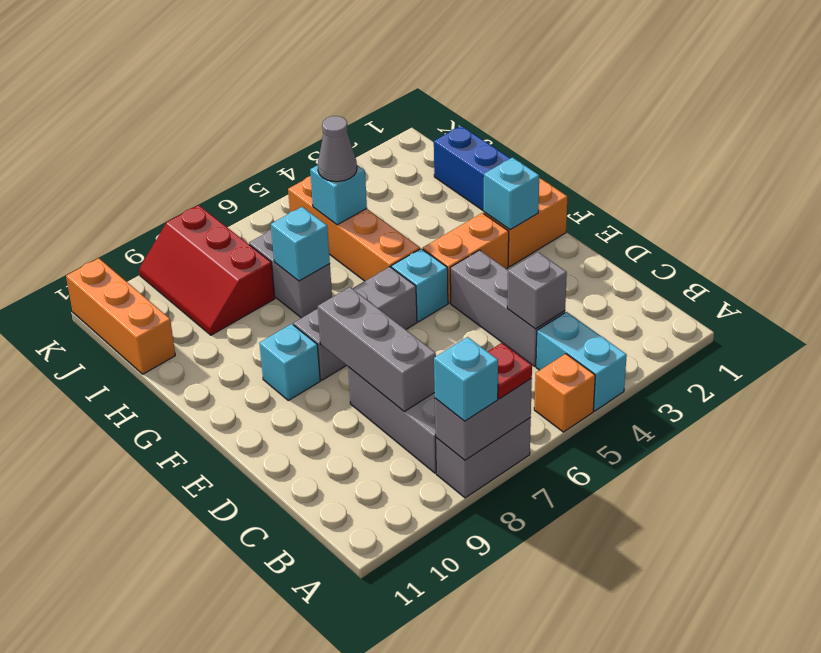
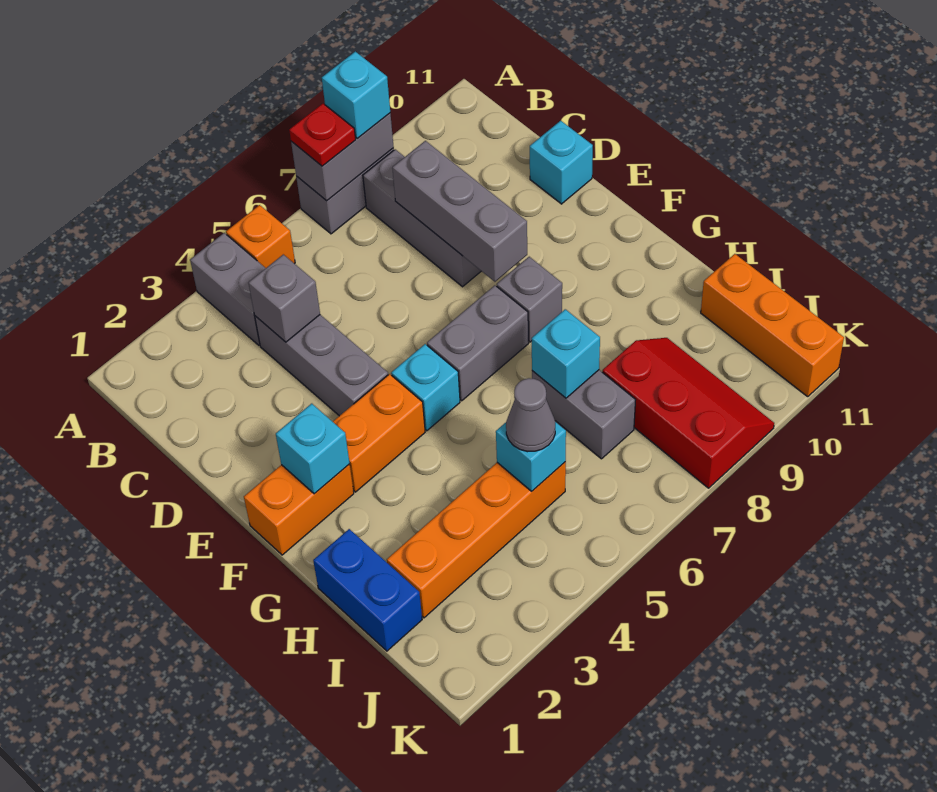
cyan 1x2 brick [536,312,627,411] -> grey 1x2 brick [190,233,266,345]
cyan 1x1 brick [259,324,320,400] -> cyan 1x1 brick moved to [530,121,593,204]
orange 1x4 brick [288,176,420,281] -> orange 1x4 brick turned to [387,462,566,618]

